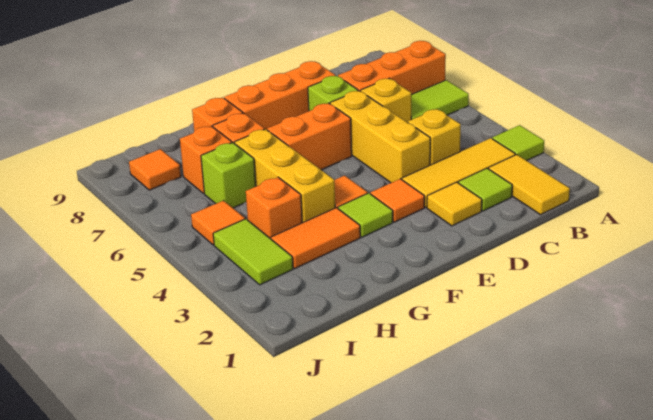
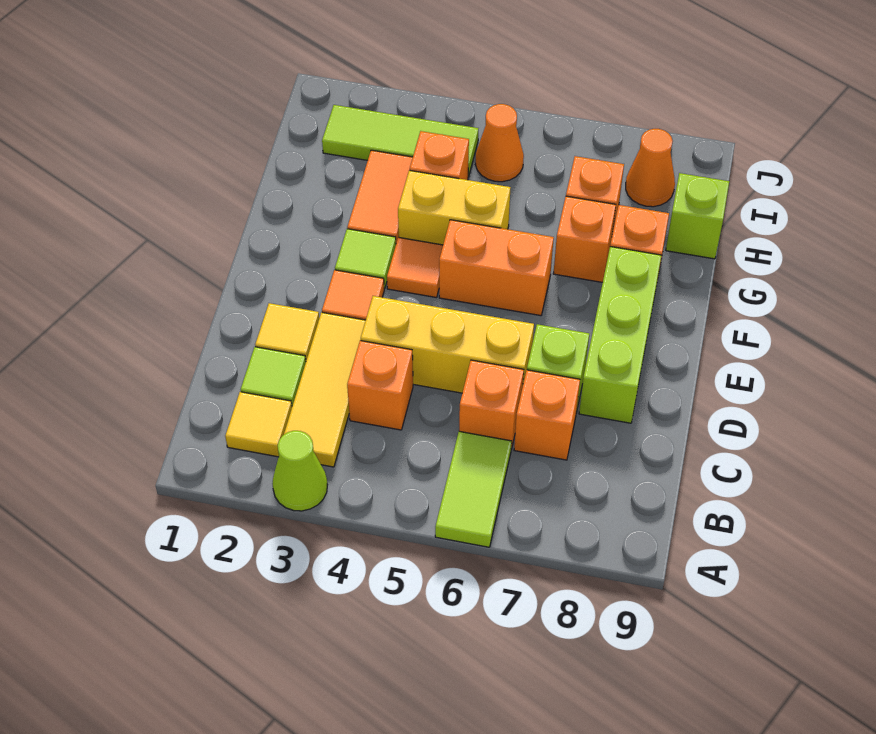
lime 1x1 tile [492,125,544,161] -> lime 1x1 cone [272,431,327,511]
orange 1x3 brick [338,41,446,95] -> orange 1x1 brick [514,370,580,460]
yellow 1x2 tile [488,155,570,215] -> yellow 1x1 tile [225,392,292,457]
yellow 1x1 brick [408,109,461,165] -> orange 1x1 brick [347,340,413,430]
yellow 1x1 brick [361,79,411,122] -> orange 1x1 brick [459,360,524,450]
orange 1x3 brick [224,61,336,130] -> lime 1x3 brick [579,247,661,423]
orange 1x2 brick [267,103,352,170] -> orange 1x2 brick turned to [439,220,554,316]
yellow 1x3 brick [234,129,335,223] -> yellow 1x2 brick [398,170,511,245]
lime 1x1 brick [201,143,256,208] -> lime 1x1 brick moved to [666,173,729,259]
lime 1x2 tile [213,219,293,285] -> lime 1x3 tile [322,105,478,177]
orange 1x1 tile [191,201,245,245] -> orange 1x1 cone [475,104,524,182]
orange 1x1 tile [129,149,181,190] -> orange 1x1 cone [626,129,675,207]

